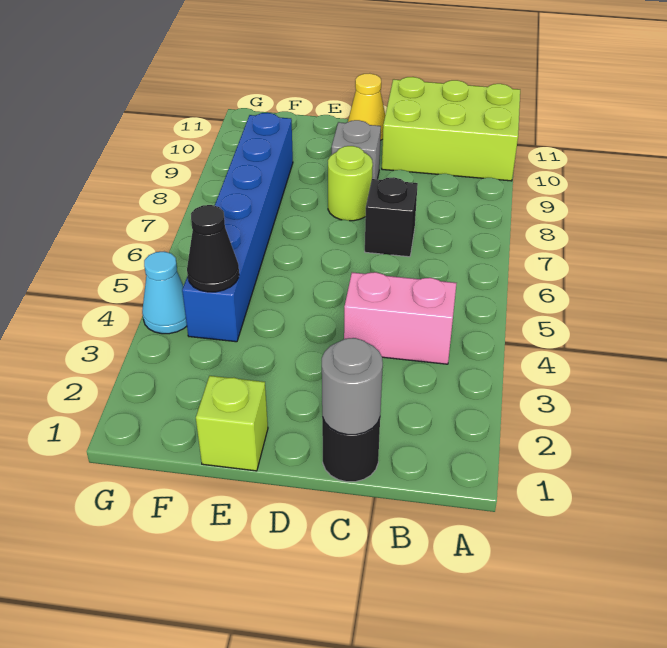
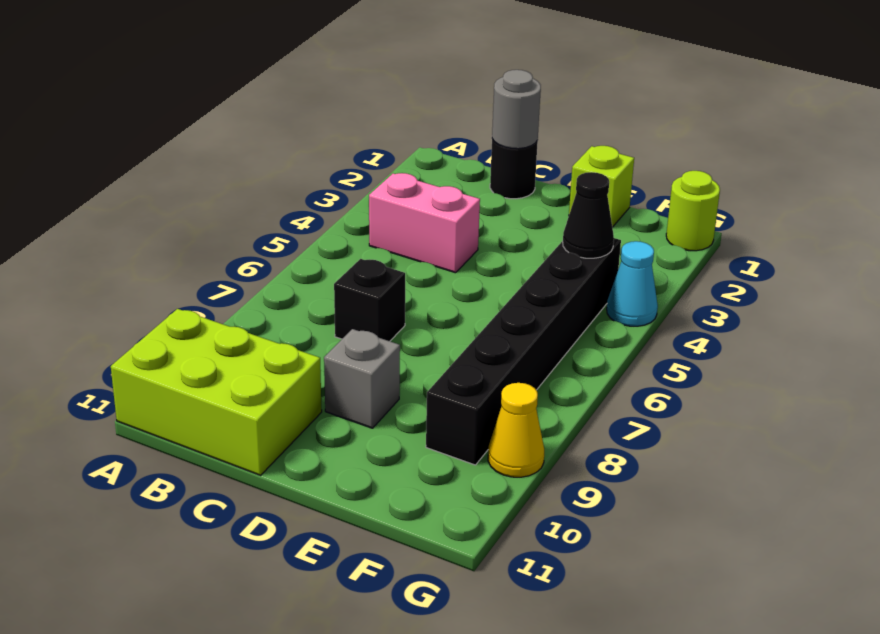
lime 1x1 round brick [328,146,373,221] -> lime 1x1 round brick moved to [666,171,720,251]
yellow 1x1 cone [348,73,385,140] -> yellow 1x1 cone moved to [488,383,544,477]
blue 1x6 brick [182,113,293,342] -> black 1x6 brick [426,238,621,465]

